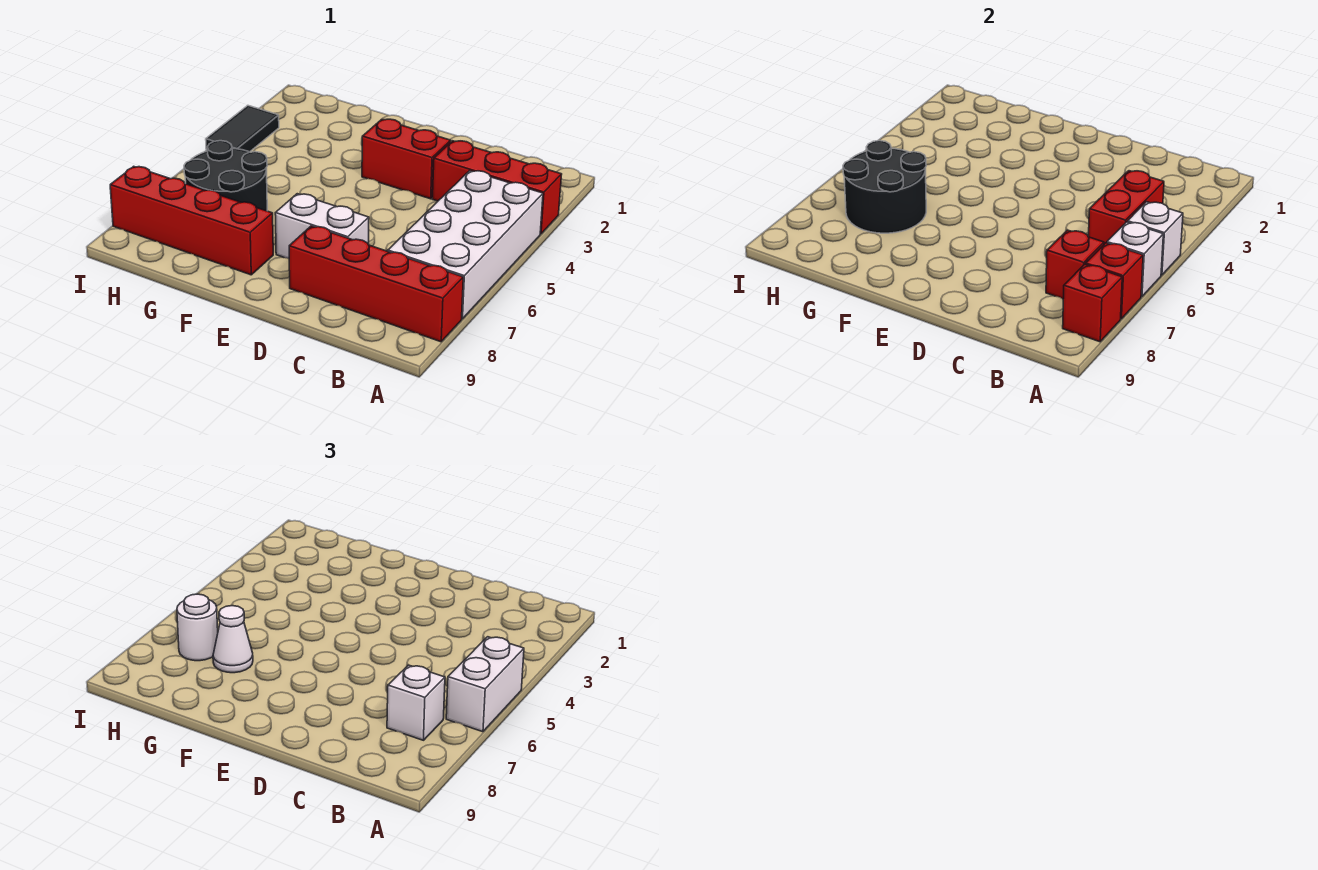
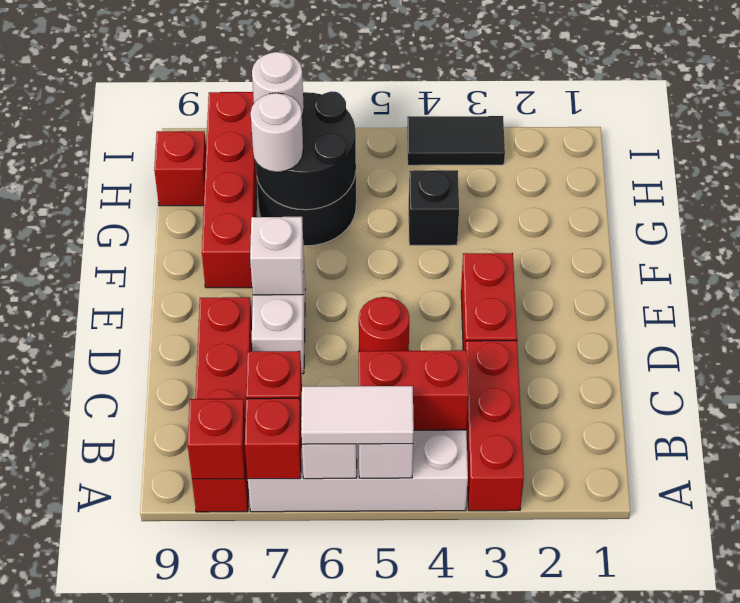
white 1x2 brick [446,637,524,732] -> white 1x2 tile [301,386,414,444]
white 1x1 brick [387,665,445,740] -> white 1x1 brick moved to [250,217,304,295]
none -> red 1x1 round brick [359,297,409,351]
none -> black 1x1 brick [409,170,459,245]
white 1x1 cone [213,606,253,673] -> white 1x1 round brick [251,93,303,172]
none -> red 1x1 brick [154,131,206,206]

